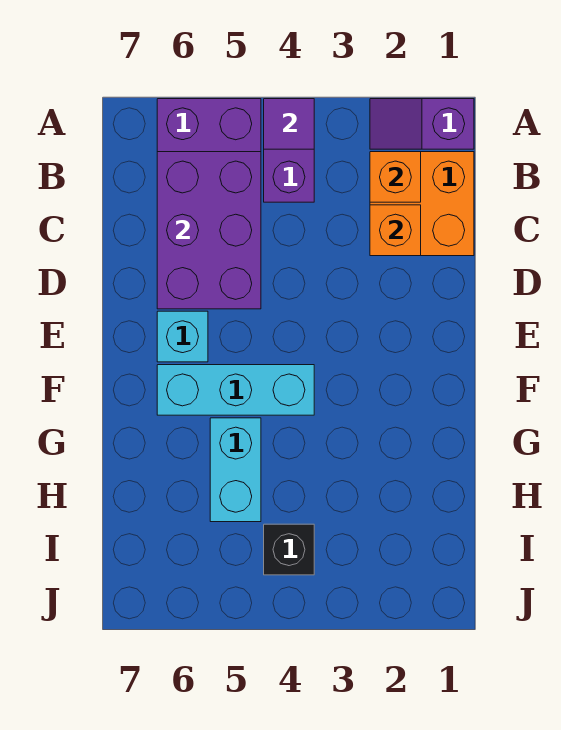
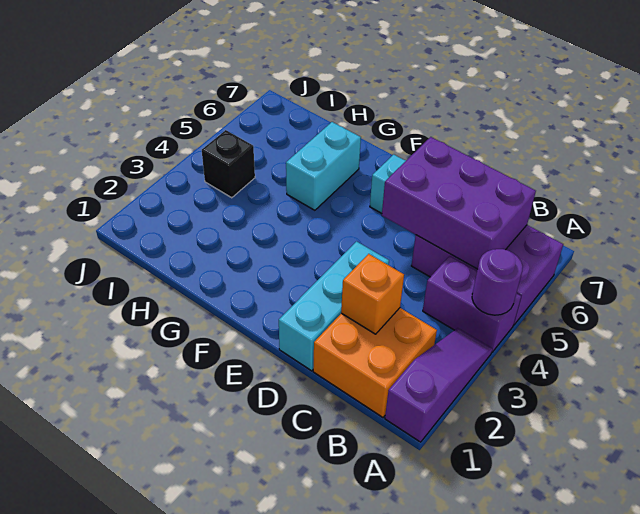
purple 1x2 slope [370,99,474,149] -> purple 1x3 slope [385,328,492,442]
purple 1x1 tile [264,99,314,149] -> purple 1x1 round brick [472,249,523,315]
orange 1x1 brick [370,152,421,202] -> none
cyan 1x3 brick [157,365,314,415] -> cyan 1x3 brick moved to [279,241,389,371]
cyan 1x2 brick [210,418,261,522] -> cyan 1x2 brick turned to [286,122,361,210]

